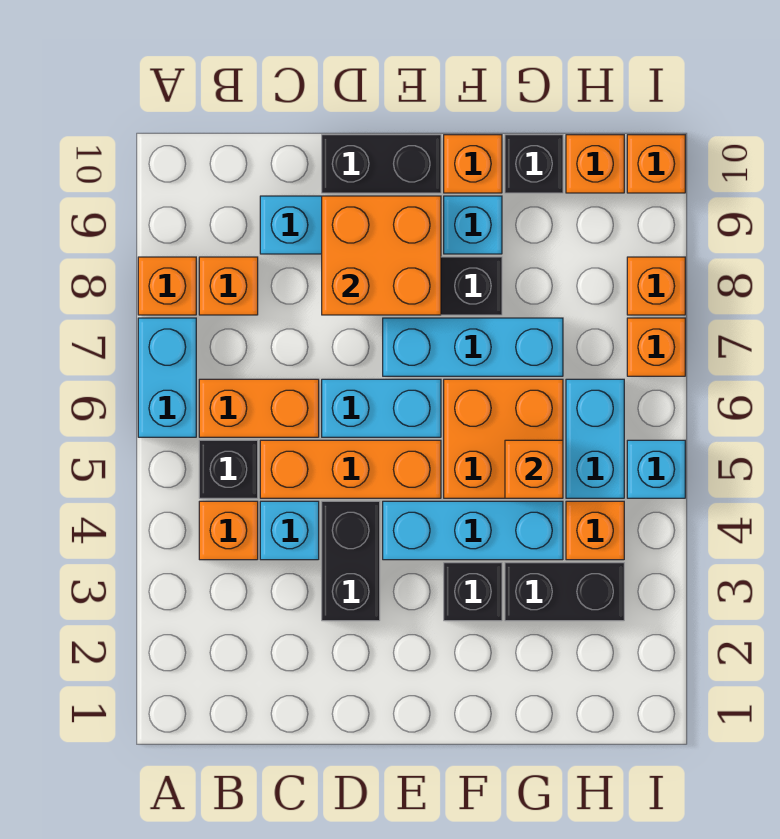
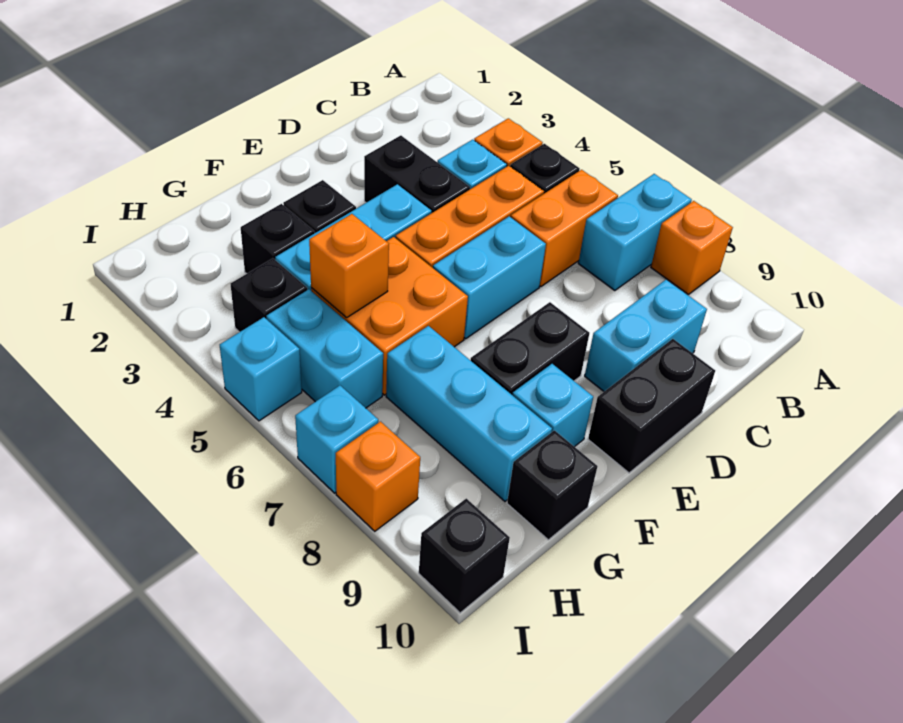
cyan 1x2 brick [138,318,196,437] -> cyan 1x2 brick turned to [578,174,692,291]
orange 1x1 brick [199,257,258,315] -> none
orange 2x2 brick [322,196,441,315] -> none
cyan 1x3 brick [383,318,563,376] -> cyan 1x3 brick turned to [386,326,552,501]
orange 1x1 brick [444,135,502,193] -> none
black 1x2 brick [505,563,624,621] -> black 1x1 brick [241,204,315,274]
orange 1x1 brick [566,501,624,560] -> black 1x1 brick [231,258,307,332]
orange 1x1 brick [566,135,624,193] -> none
orange 1x1 brick [627,318,685,376] -> cyan 1x1 brick [295,386,378,493]
orange 1x1 brick [627,135,685,193] -> black 1x1 brick [419,499,510,613]

